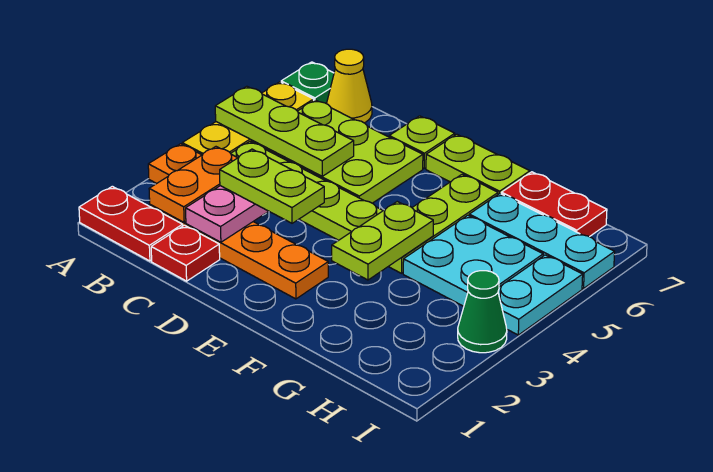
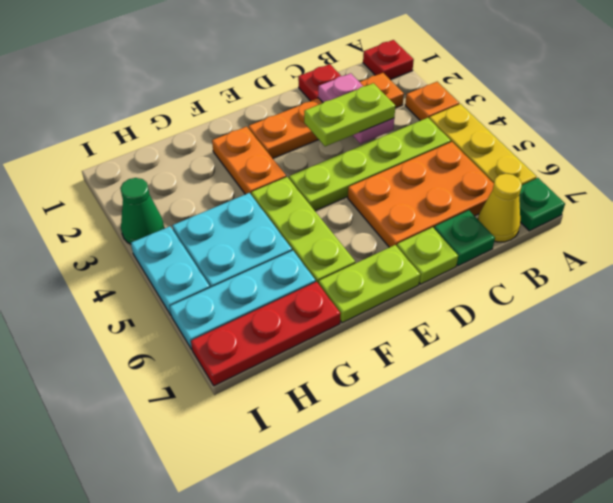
red 1x2 plate [79,186,183,261] -> red 1x1 plate [363,40,414,80]
lime 1x3 plate [215,86,354,176] -> none
orange 1x2 plate [149,147,237,222] -> orange 1x2 plate moved to [212,127,286,194]
lime 2x3 plate [251,100,423,203] -> orange 2x3 plate [348,142,494,247]
none -> green 1x1 plate [434,210,495,266]
lime 1x2 plate [332,202,433,280] -> none
red 1x2 plate [501,172,607,237] -> red 1x3 plate [191,282,341,386]

